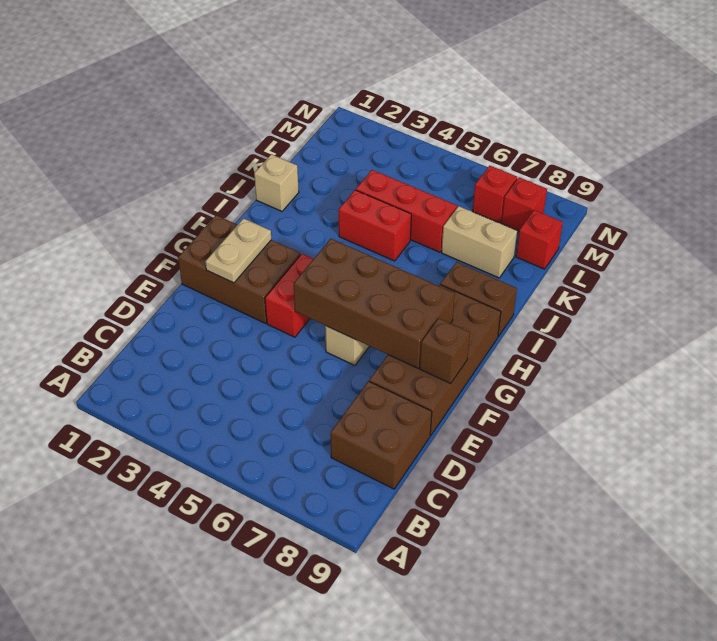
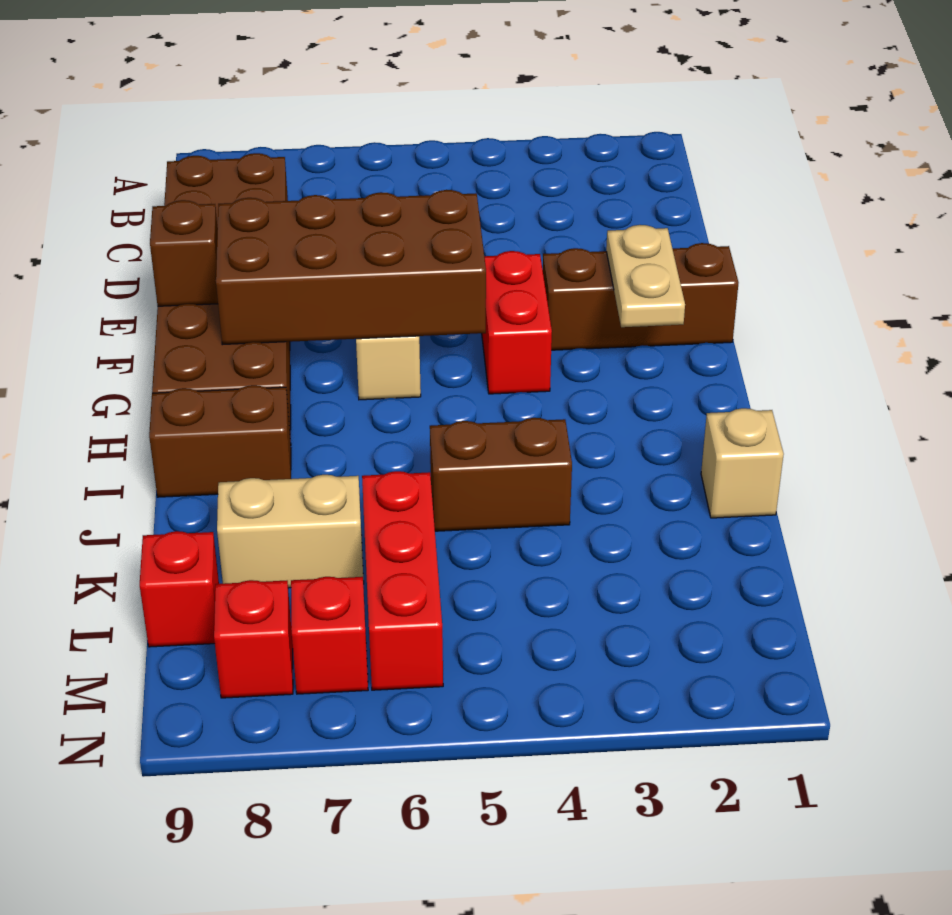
brown 2x3 brick [178,215,301,323] -> brown 1x3 brick [543,243,738,350]
red 1x2 brick [339,190,411,261] -> brown 1x2 brick [430,418,572,531]
red 1x3 brick [356,170,457,252] -> red 1x3 brick turned to [362,471,443,690]

